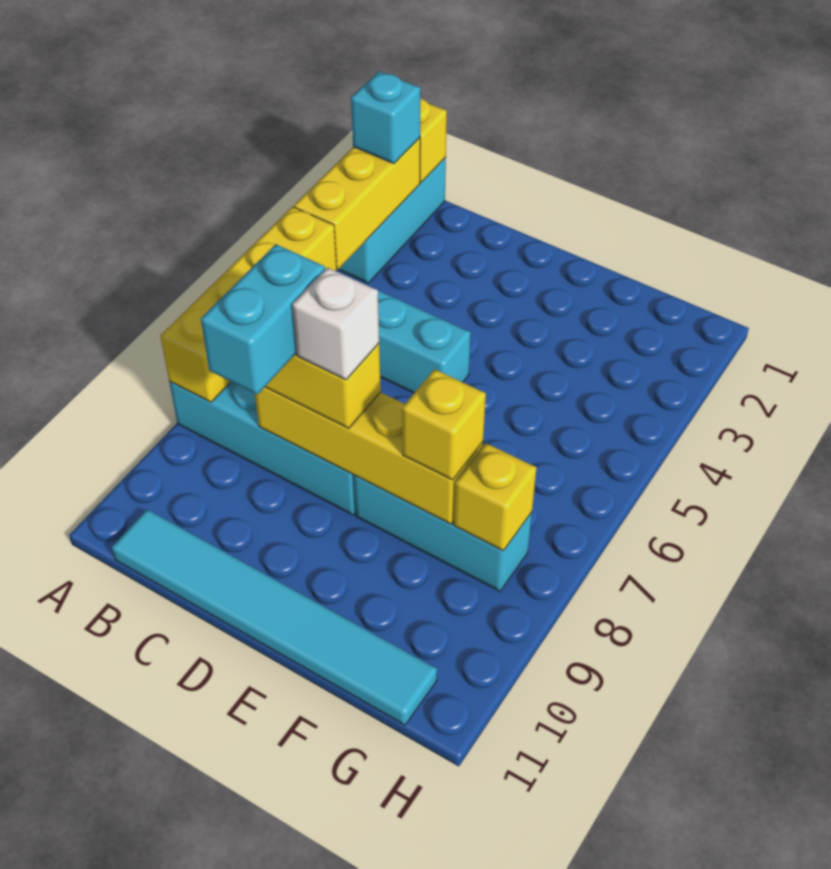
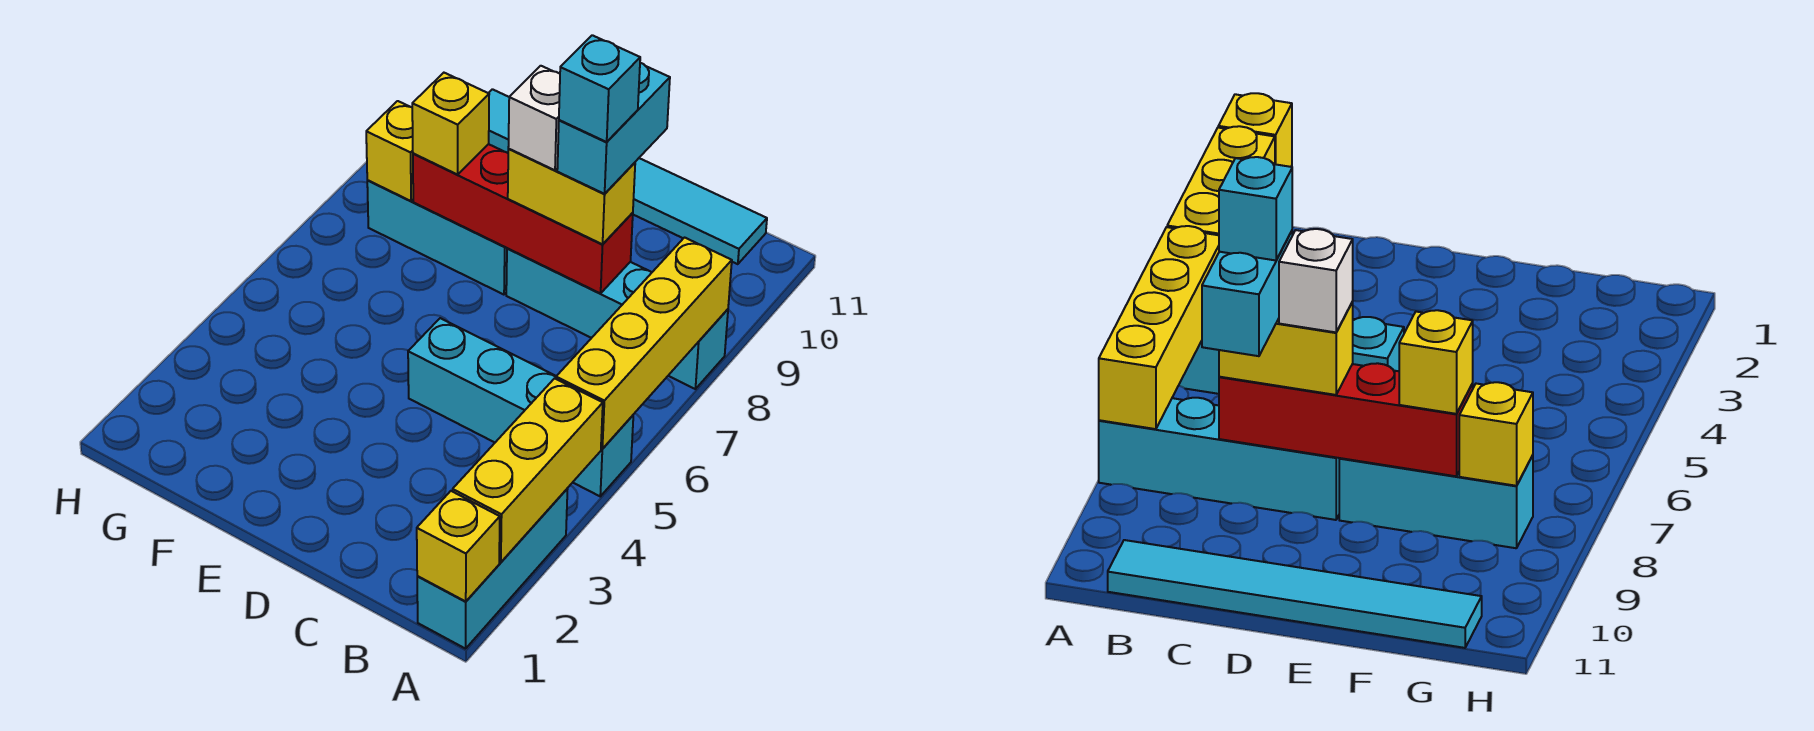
cyan 1x1 brick [351,71,420,164] -> cyan 1x1 brick moved to [559,35,640,142]
yellow 1x4 brick [255,387,483,524] -> red 1x4 brick [413,144,633,293]

